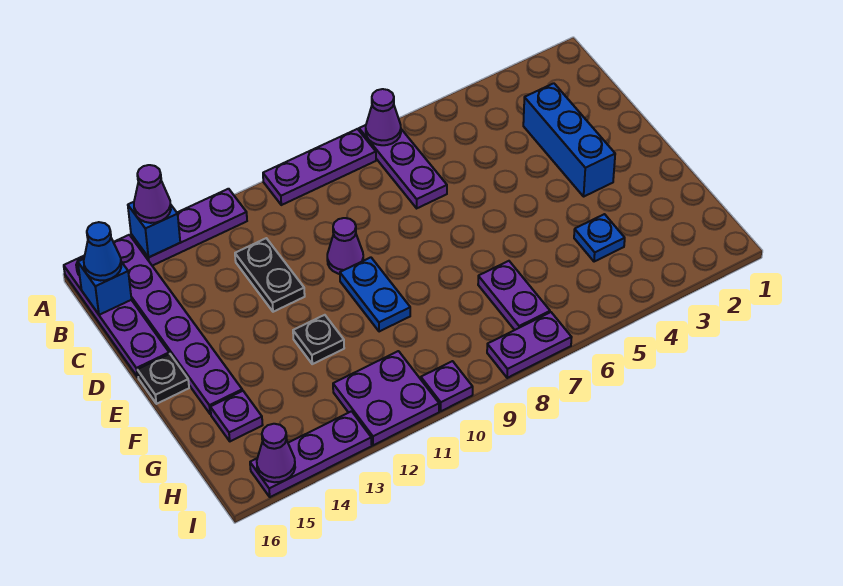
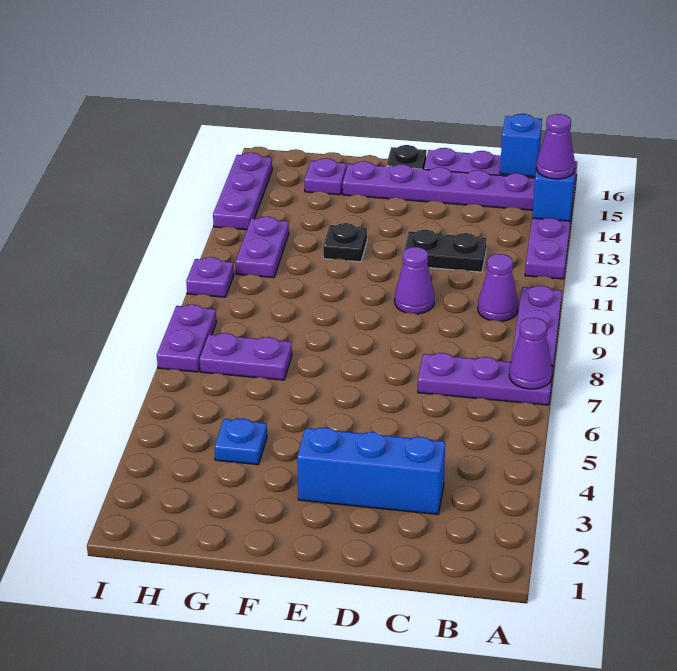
blue 1x1 cone [84,222,121,281] -> none
blue 1x2 plate [340,257,410,332] -> none
purple 2x2 plate [333,351,439,445] -> purple 1x2 plate [236,217,289,278]
purple 1x1 cone [257,424,295,482] -> purple 1x1 cone moved to [478,254,518,321]

